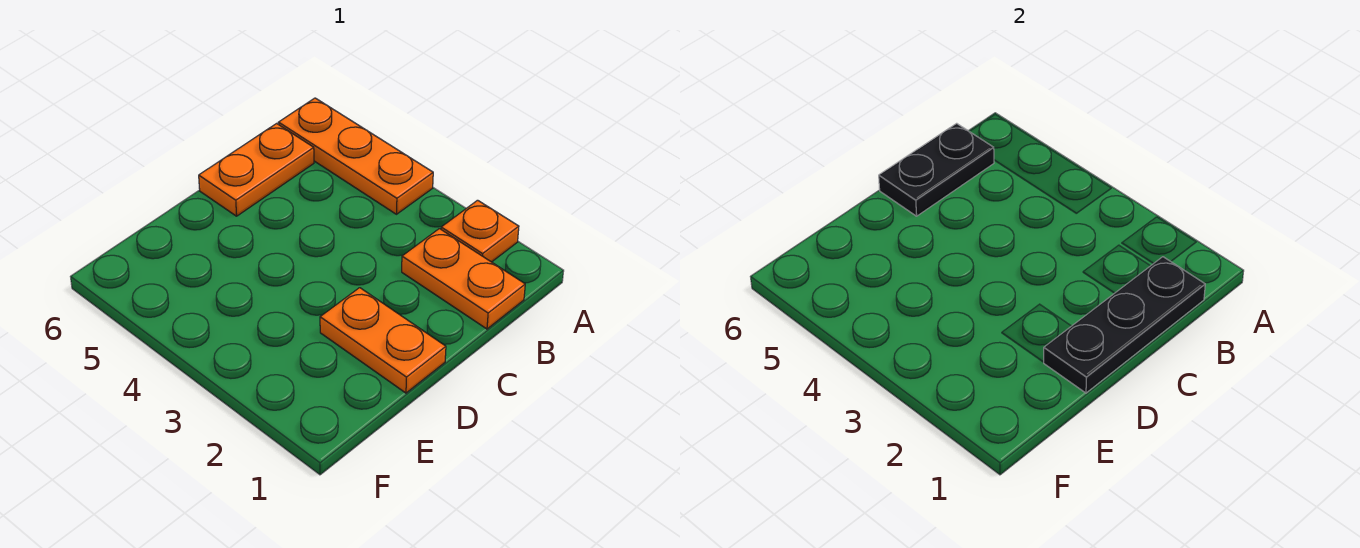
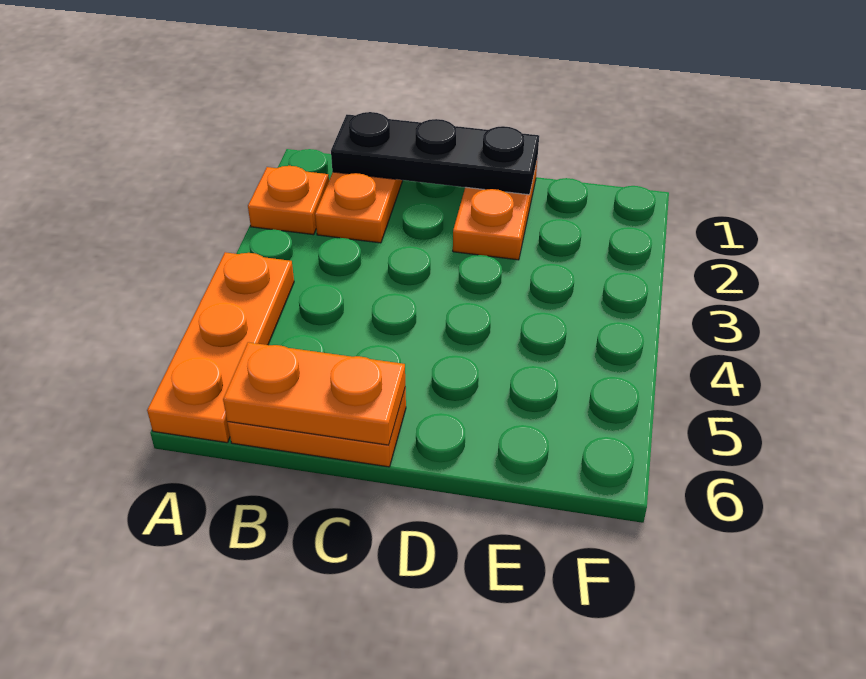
black 1x2 plate [879,123,994,216] -> orange 1x2 plate [223,342,405,445]

